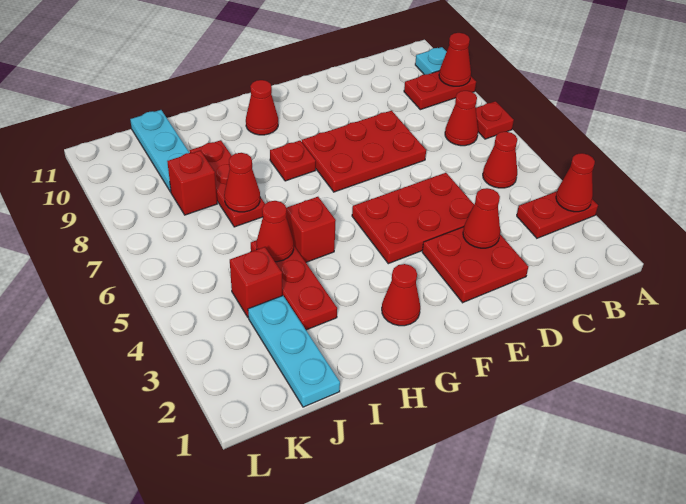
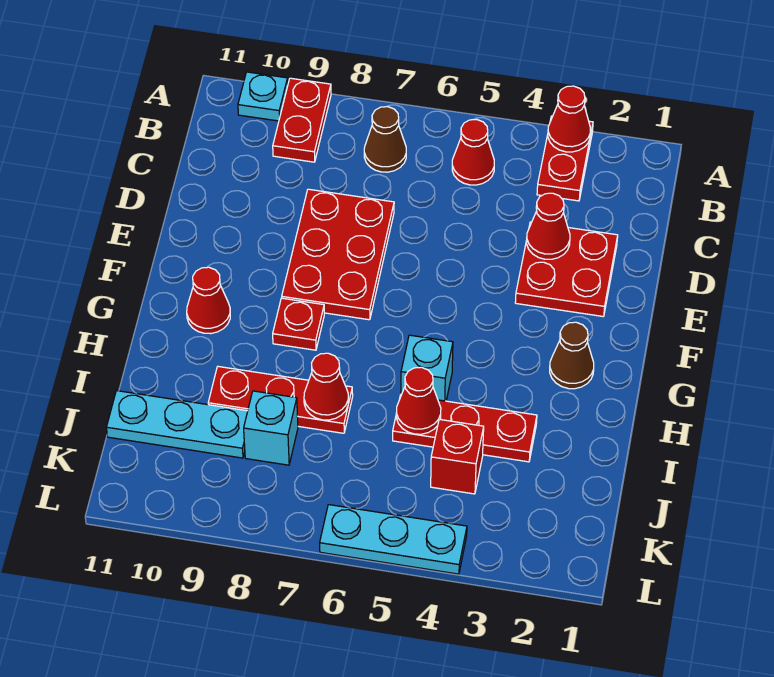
red 1x1 plate [476,101,514,139] -> none
red 1x1 cone [439,33,471,86] -> none
red 1x1 cone [445,91,478,146] -> brown 1x1 cone [364,107,406,172]
red 2x3 plate [352,173,474,264] -> none
red 1x1 cone [382,264,420,326] -> brown 1x1 cone [550,322,594,389]
red 1x1 brick [286,197,336,262] -> cyan 1x1 brick [401,335,453,401]
cyan 1x3 plate [248,296,340,407] -> cyan 1x3 plate moved to [320,505,467,574]
red 1x1 brick [167,150,217,215] -> cyan 1x1 brick [244,391,298,465]

